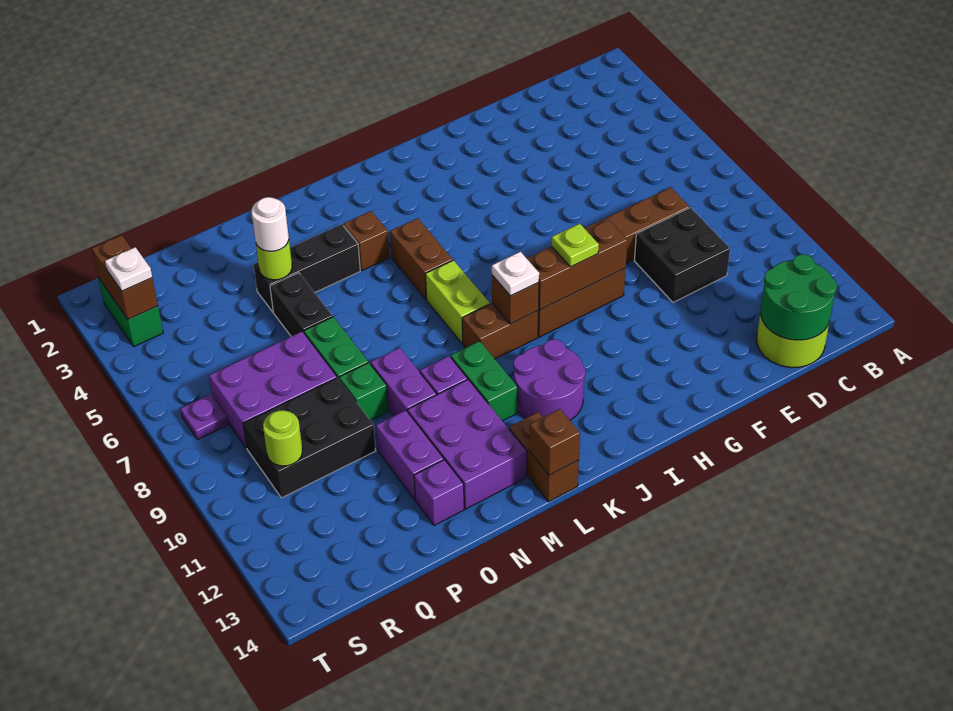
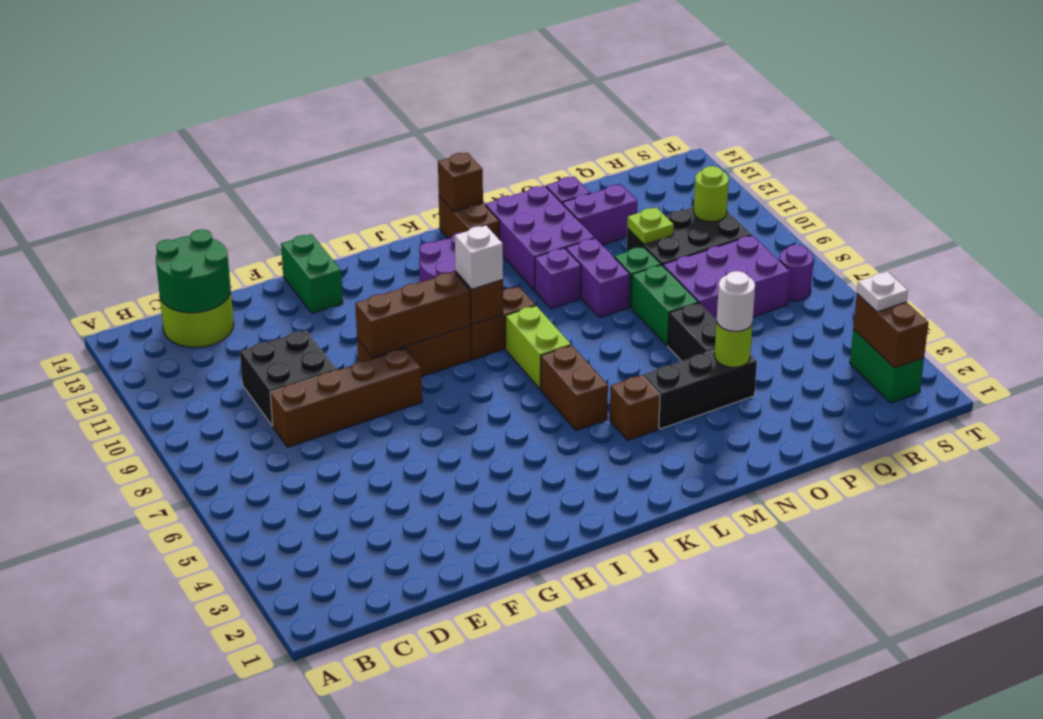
lime 1x1 plate [552,224,599,267] -> lime 1x1 plate moved to [627,207,674,245]
white 1x1 plate [492,252,539,296] -> white 1x1 brick [455,226,503,289]
green 1x2 brick [451,341,518,421] -> green 1x2 brick moved to [281,234,343,313]
purple 1x2 brick [376,410,444,500] -> purple 1x2 brick turned to [563,184,637,245]
purple 1x1 plate [180,394,228,440] -> purple 1x1 round brick [779,245,814,301]

